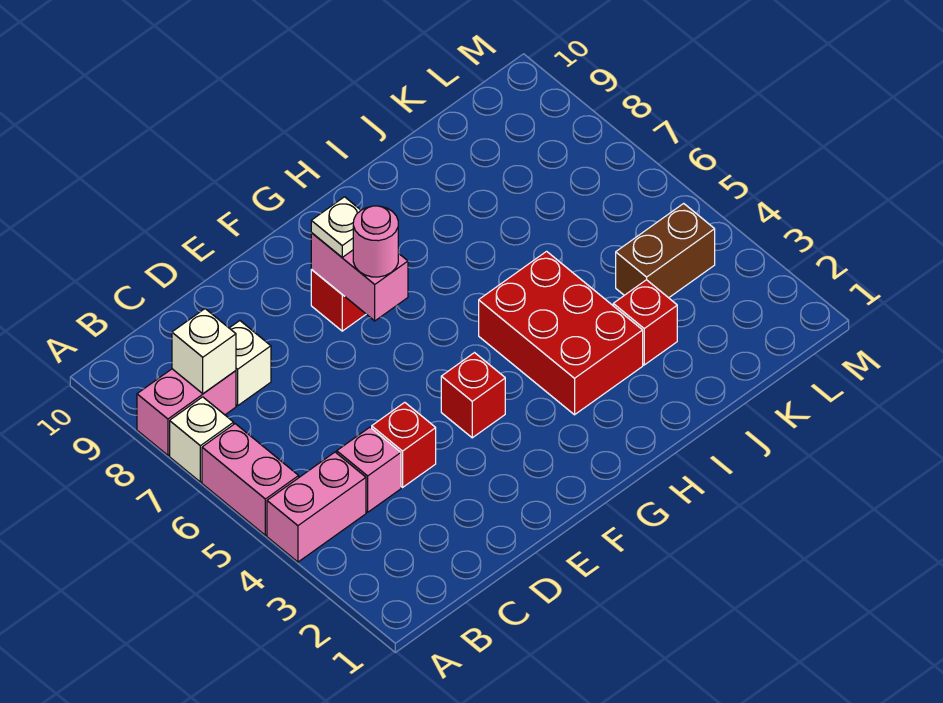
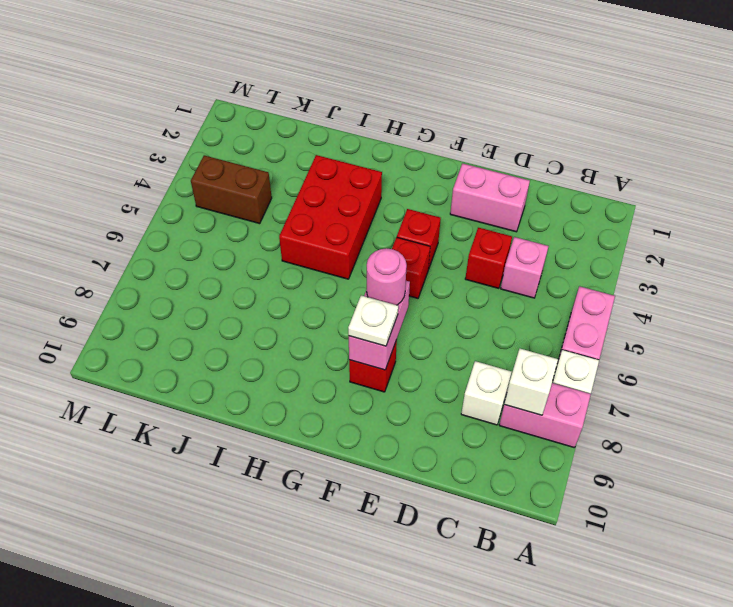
pink 1x2 brick [267,452,366,562] -> pink 1x2 brick moved to [450,163,530,232]
red 1x1 brick [613,280,677,365] -> red 1x1 brick moved to [392,237,430,298]

